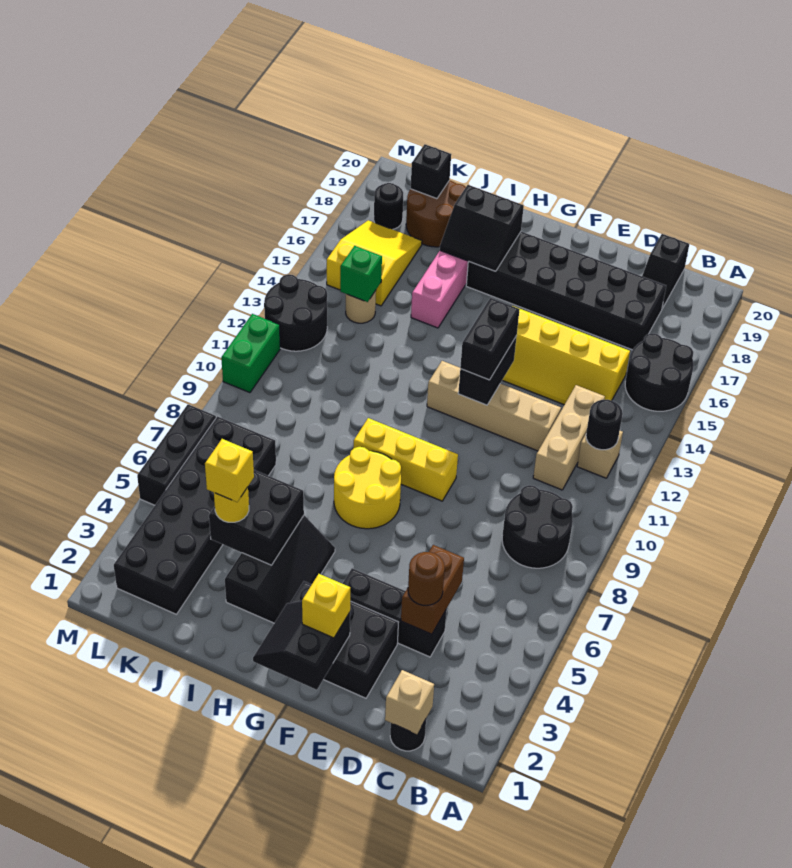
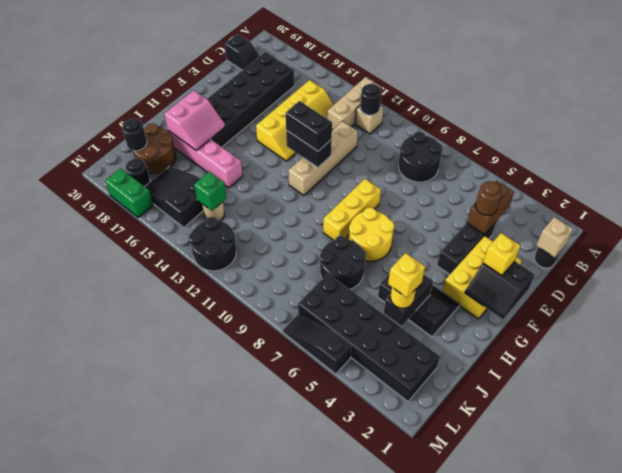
black 2x2 round brick [625,333,694,411] -> black 2x2 round brick moved to [320,236,366,289]
tan 1x3 brick [533,385,605,490] -> tan 1x3 brick turned to [327,77,380,130]
brown 1x2 brick [401,545,464,634] -> brown 1x2 brick turned to [467,181,514,234]
black 2x3 brick [290,581,398,698] -> yellow 2x3 brick [442,236,522,319]
black 2x2 slope [440,185,524,271] -> pink 2x2 slope [164,90,225,151]
black 2x2 brick [209,470,304,565] -> black 1x2 brick [384,275,433,326]
yellow 2x3 slope [327,220,422,306] -> black 2x3 slope [145,166,203,227]
black 1x1 brick [411,144,451,199] -> black 1x1 round brick [122,119,147,151]
black 1x3 brick [137,404,216,505] -> black 1x3 slope [283,315,351,374]
green 1x2 brick [221,314,280,393] -> green 1x2 brick moved to [105,168,153,218]

